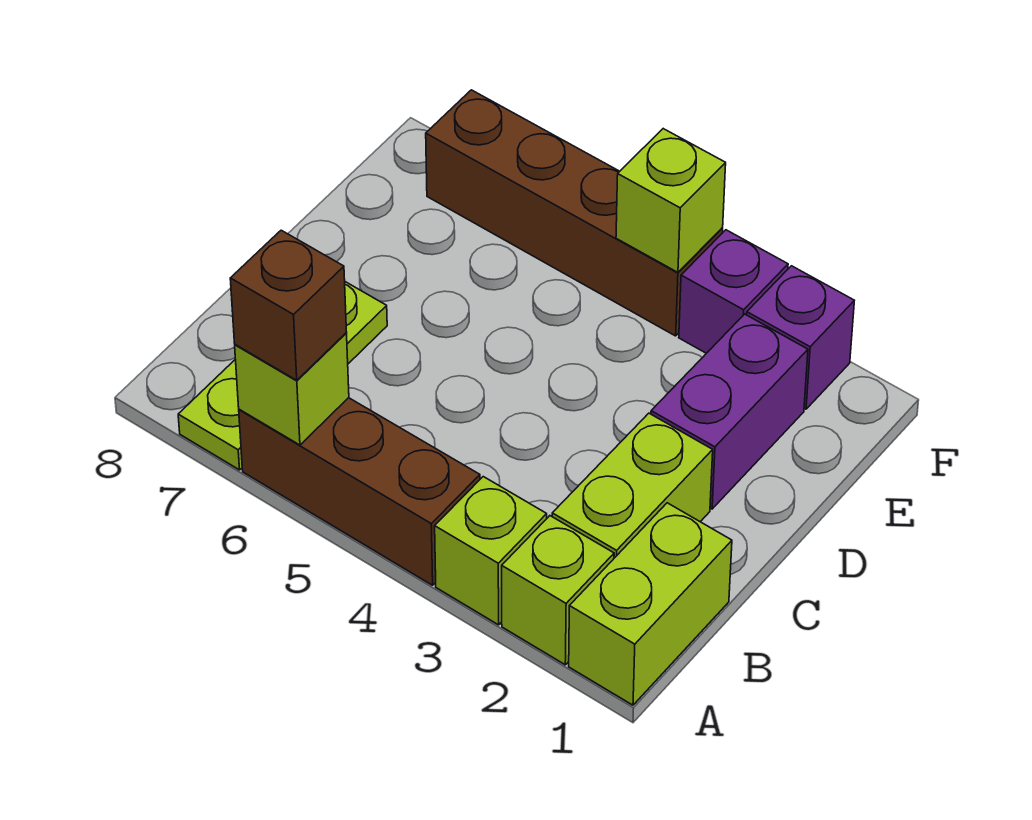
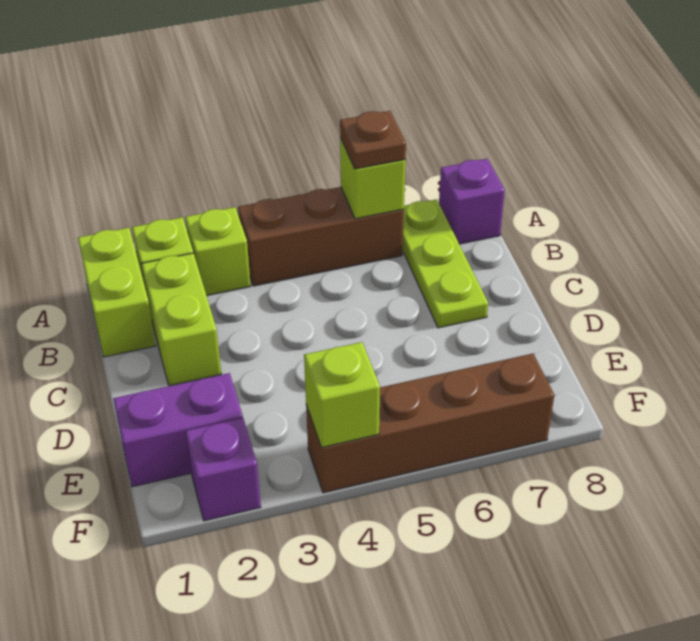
brown 1x1 brick [230,230,346,380] -> brown 1x1 plate [340,111,406,169]
purple 1x2 brick [651,314,808,509] -> purple 1x2 brick turned to [113,373,243,487]
purple 1x1 brick [679,230,788,353] -> purple 1x1 brick moved to [439,159,505,244]

